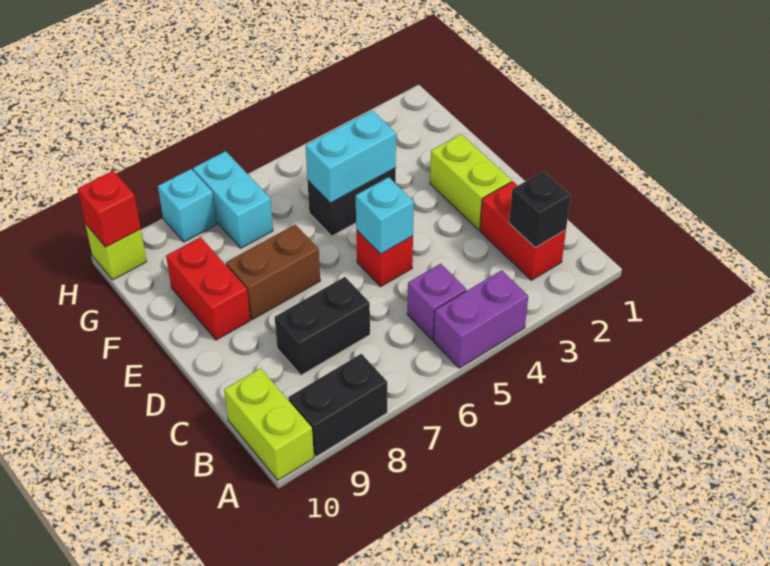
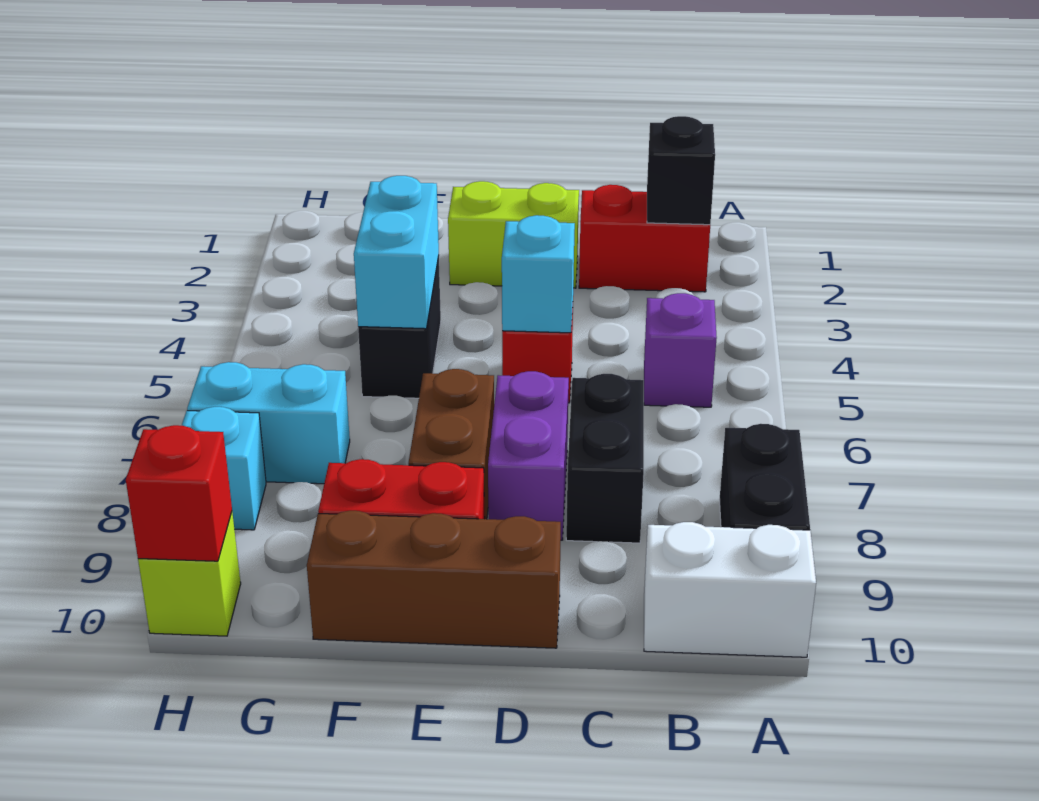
purple 1x2 brick [434,270,528,368] -> purple 1x2 brick moved to [488,371,569,540]
lime 1x2 brick [224,368,314,480] -> white 1x2 brick [644,522,816,657]
none -> brown 1x3 brick [307,511,561,648]

